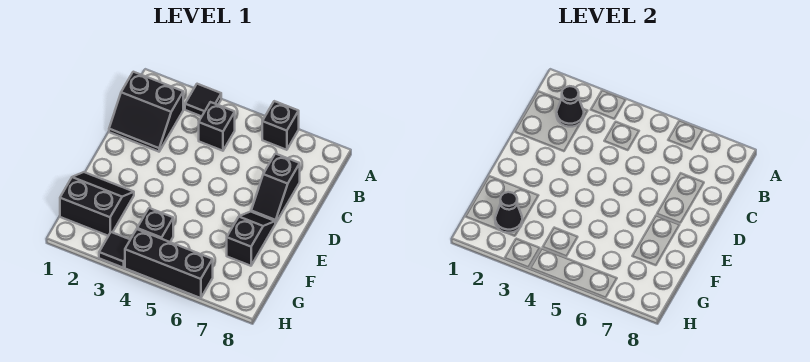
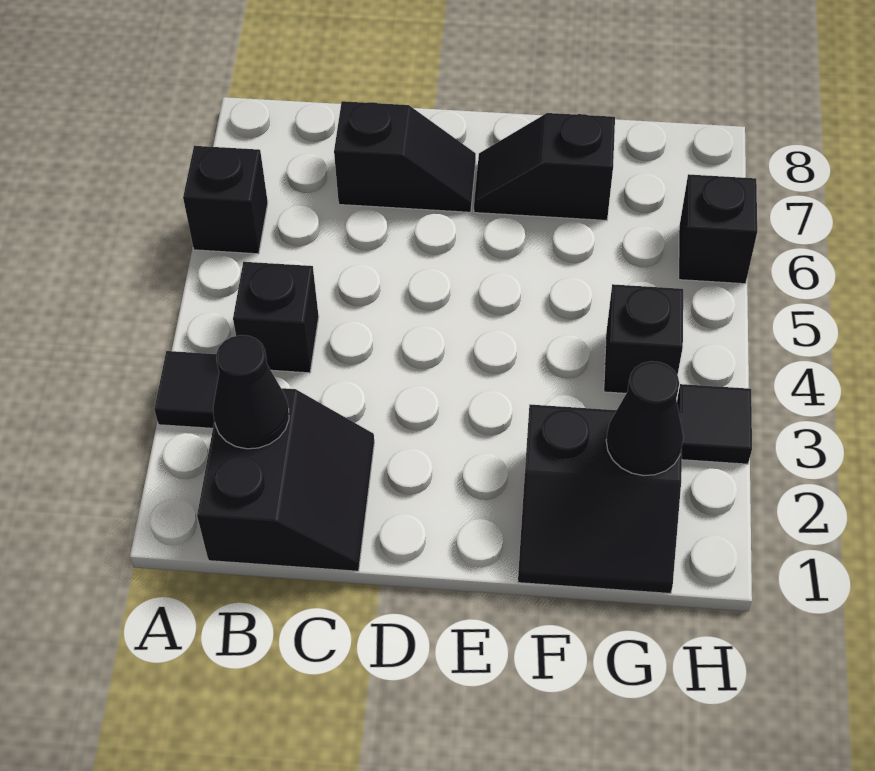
black 2x2 slope [60,172,134,236] -> black 2x2 slope turned to [518,405,682,594]
black 1x3 brick [125,229,213,298] -> black 1x1 brick [679,174,757,284]

